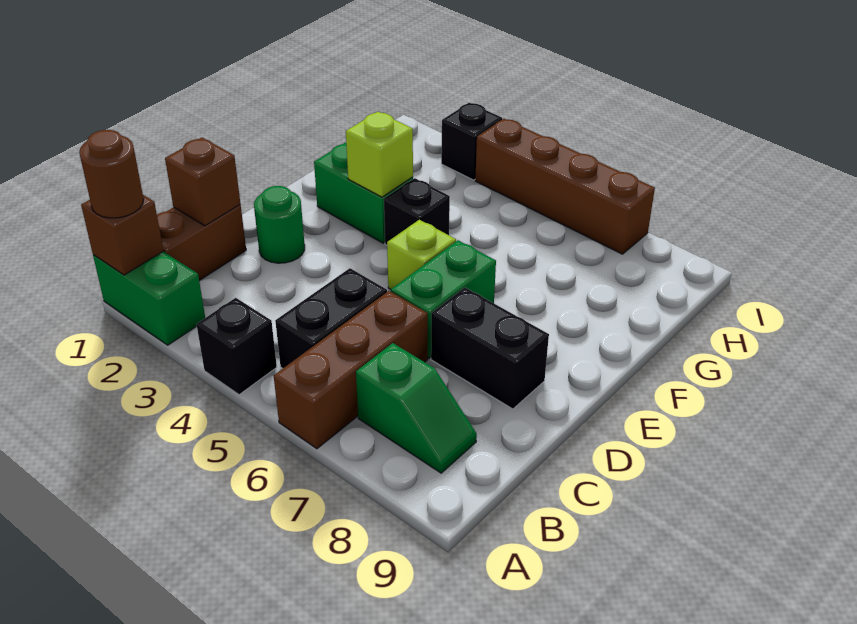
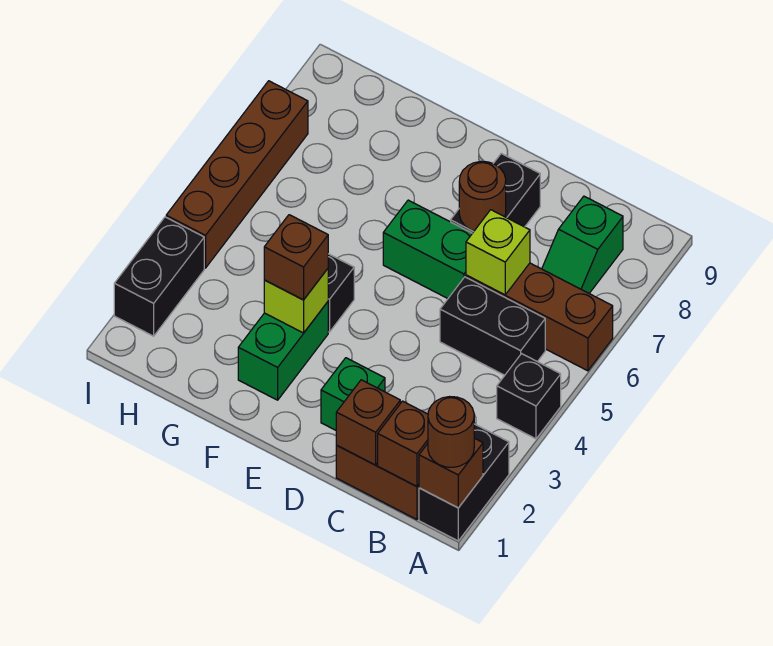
green 1x2 brick [93,251,205,345] -> black 1x2 brick [419,424,509,541]
none -> brown 1x1 brick [378,401,428,486]
green 1x2 slope [356,343,477,473] -> green 1x2 slope turned to [542,196,623,293]
green 1x1 round brick [254,186,305,263] -> green 1x1 brick [321,358,385,430]
none -> brown 1x1 round brick [459,161,506,231]
lime 1x1 brick [387,220,456,290] -> lime 1x1 brick moved to [466,210,530,295]
none -> brown 1x1 brick [264,215,328,300]
black 1x1 brick [441,103,502,180] -> black 1x2 brick [114,217,204,336]

